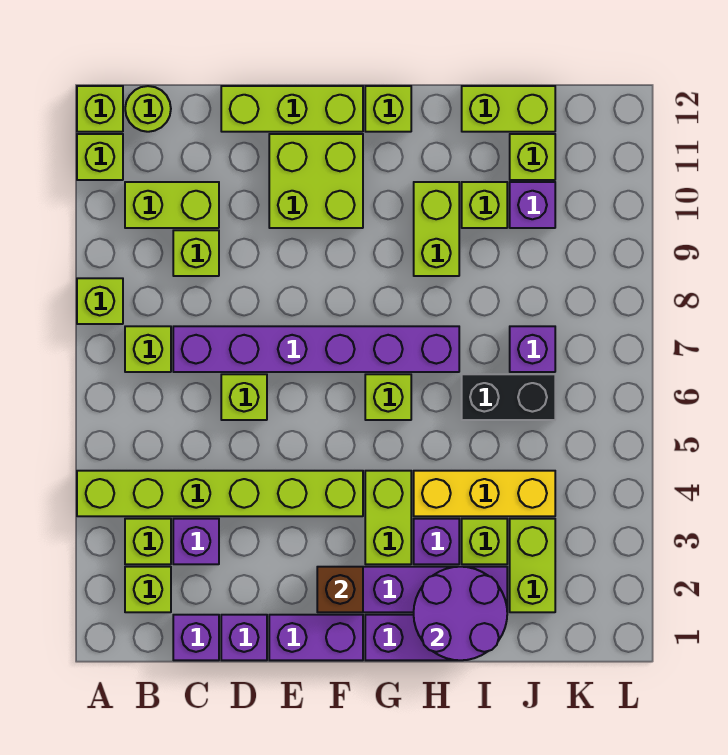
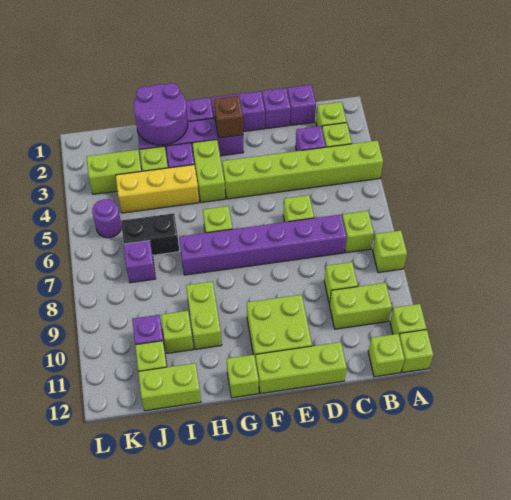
lime 1x1 round brick [125,86,171,132] -> lime 1x1 brick [368,334,405,377]
lime 1x2 brick [510,519,555,612] -> lime 1x2 brick turned to [87,150,142,194]
none -> purple 1x1 round brick [92,199,122,238]

